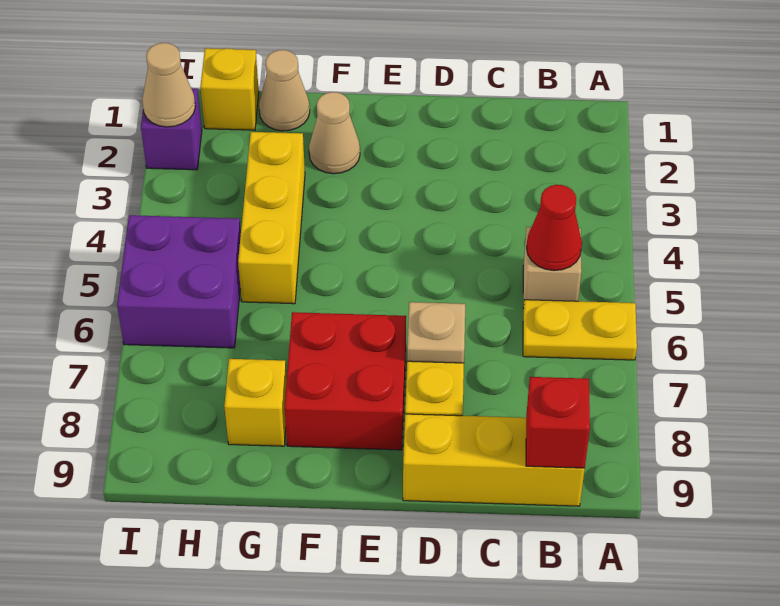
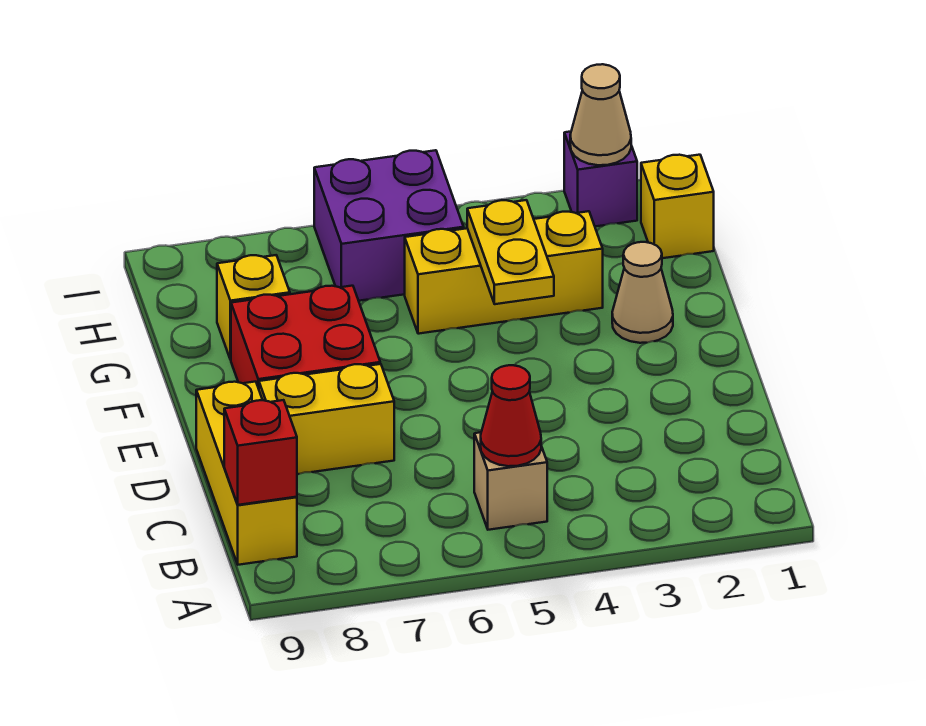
yellow 1x2 plate [523,300,637,360] -> yellow 1x2 plate moved to [467,200,554,304]
tan 1x1 plate [407,302,465,363] -> none
tan 1x1 cone [259,50,310,131] -> none

